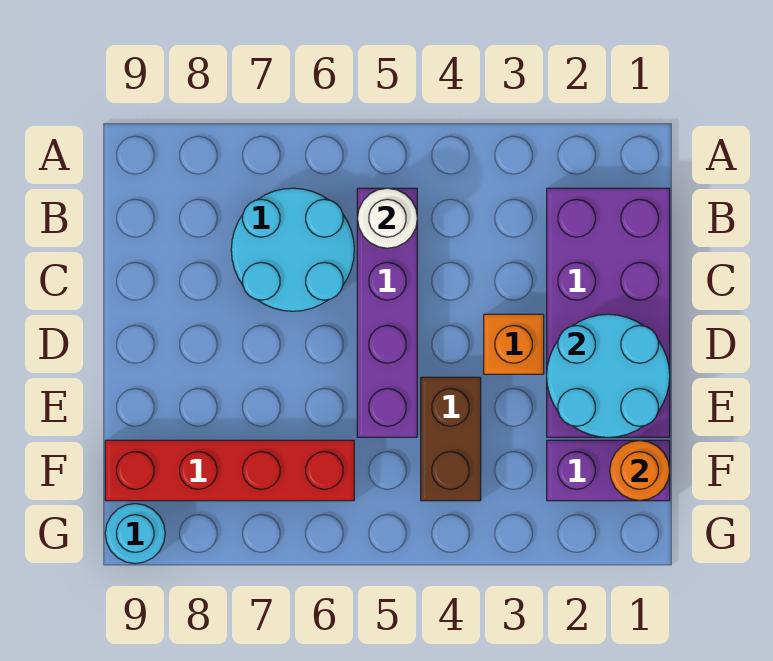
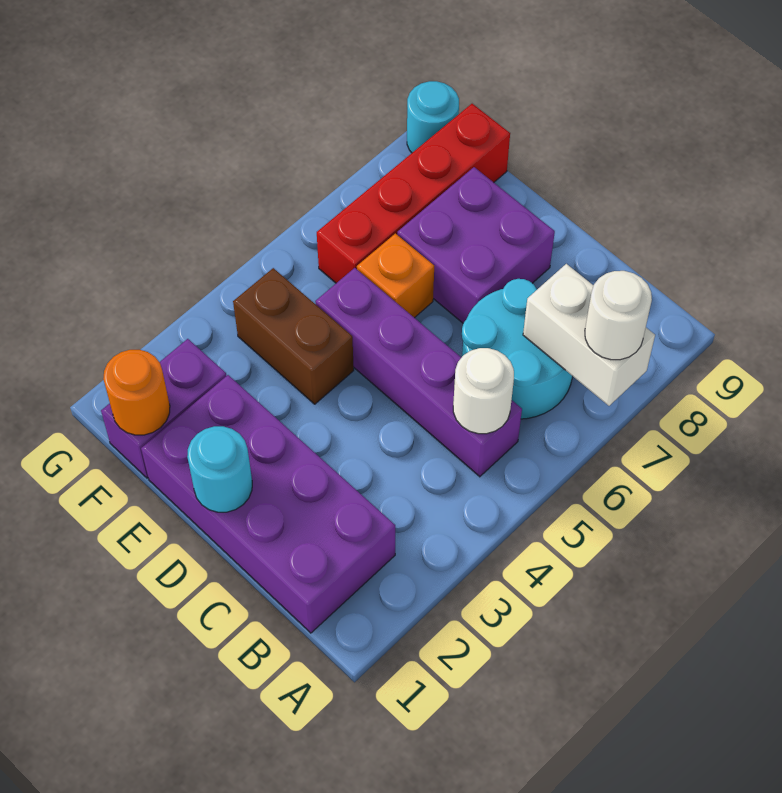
none -> white 1x2 brick [523,264,655,406]
none -> white 1x1 round brick [585,271,652,360]
cyan 2x2 round brick [547,314,670,437] -> cyan 1x1 round brick [187,426,252,512]
orange 1x1 brick [484,314,544,374] -> orange 1x1 brick moved to [357,234,434,318]
none -> purple 2x2 brick [397,167,555,323]

